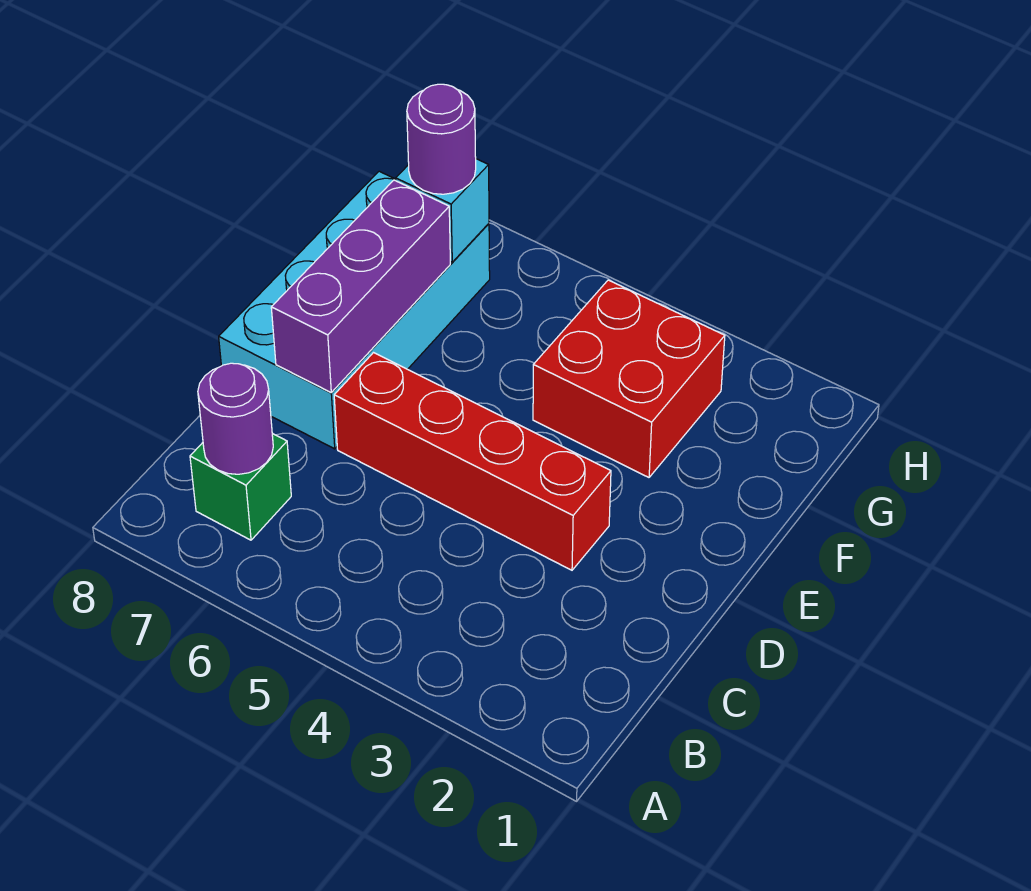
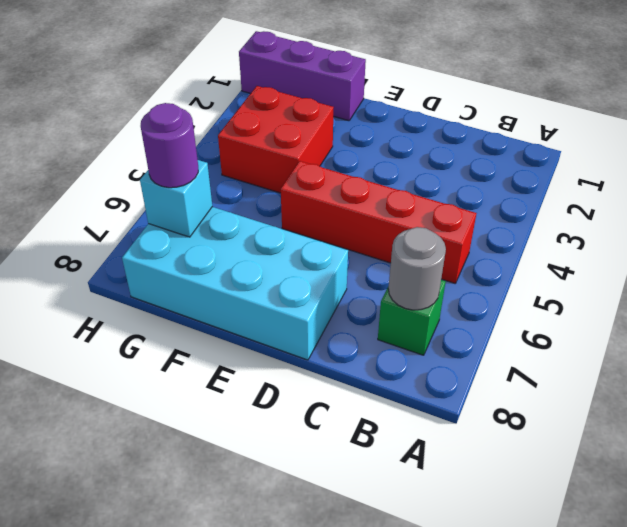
purple 1x1 round brick [198,363,273,474] -> grey 1x1 round brick [388,227,446,310]
red 1x4 brick [334,353,611,570] -> red 1x4 brick turned to [281,161,476,283]
purple 1x3 brick [271,180,450,392] -> purple 1x3 brick moved to [239,31,366,121]

